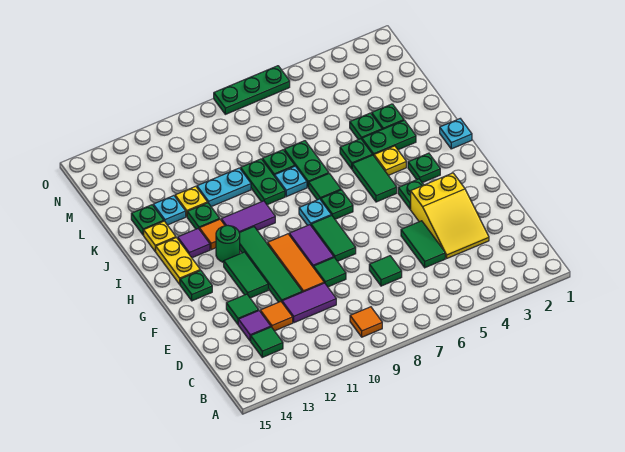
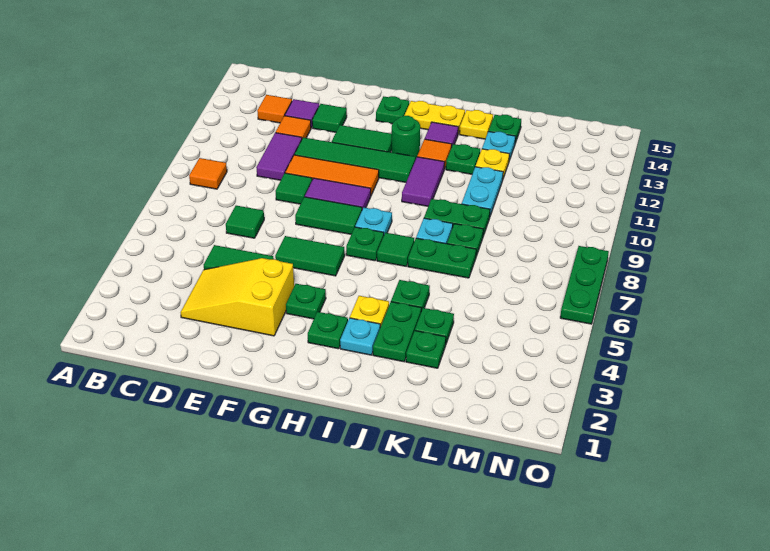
green 1x1 tile [251,327,283,357] -> orange 1x1 tile [257,95,292,123]
green 1x2 tile [352,155,397,202] -> green 1x2 tile moved to [275,236,345,276]
cyan 1x1 plate [440,119,472,149] -> cyan 1x1 plate moved to [340,318,380,355]

